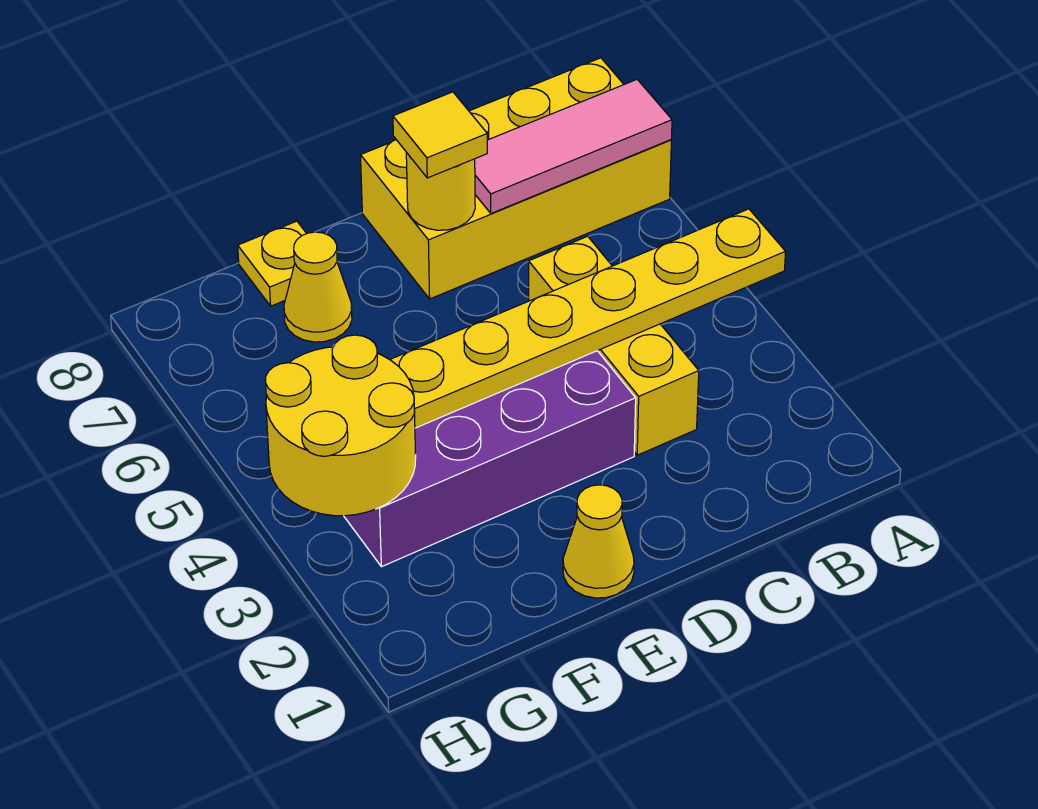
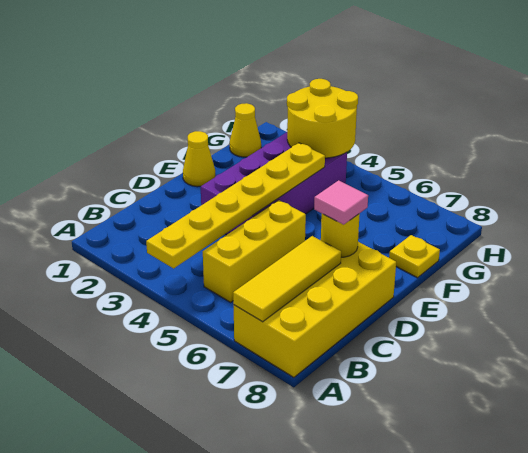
pink 1x3 tile [475,80,672,213] -> yellow 1x3 tile [233,236,341,322]
yellow 1x3 brick [529,236,699,455] -> yellow 1x3 brick turned to [203,200,306,302]
yellow 1x1 tile [393,92,487,178] -> pink 1x1 tile [314,180,368,225]
yellow 1x1 cone [284,232,352,342] -> yellow 1x1 cone moved to [230,103,261,157]

